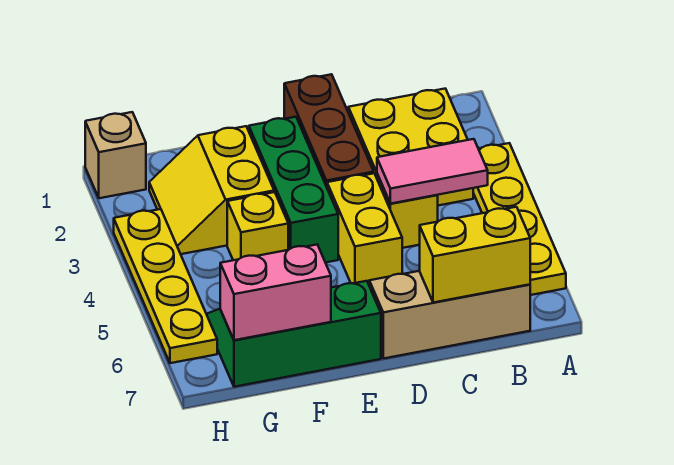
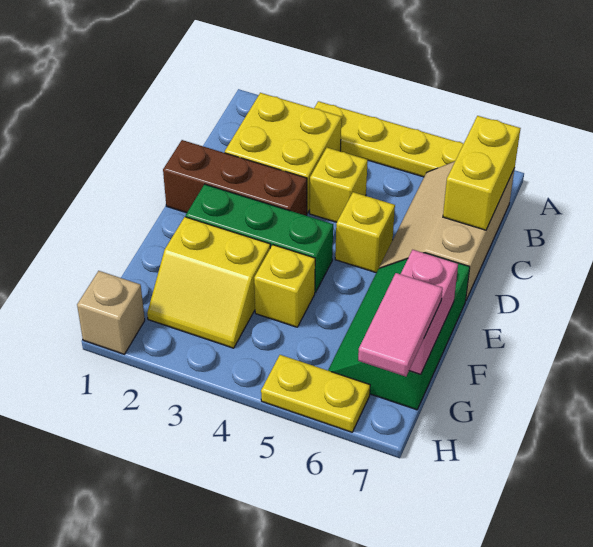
pink 1x2 tile [377,139,488,204] -> pink 1x2 tile moved to [358,273,443,377]
yellow 1x2 brick [327,173,402,283] -> yellow 1x1 brick [335,192,395,273]
yellow 1x4 plate [114,209,217,363] -> yellow 1x2 plate [261,355,370,432]

